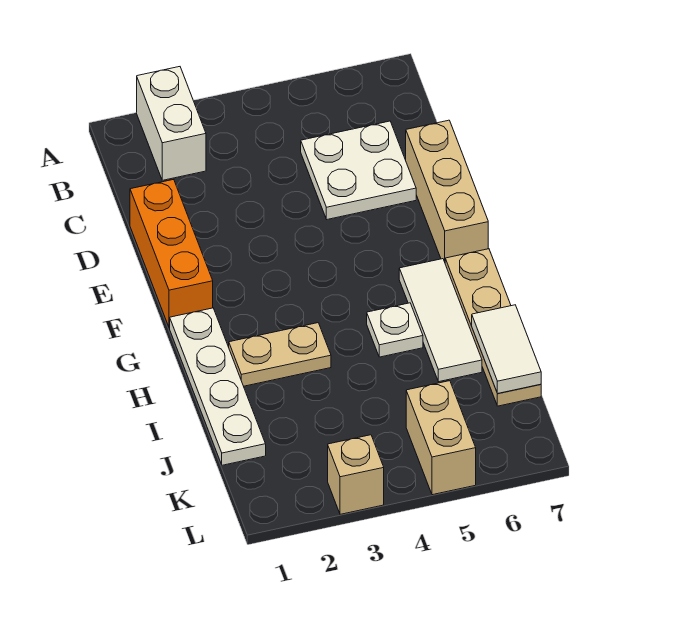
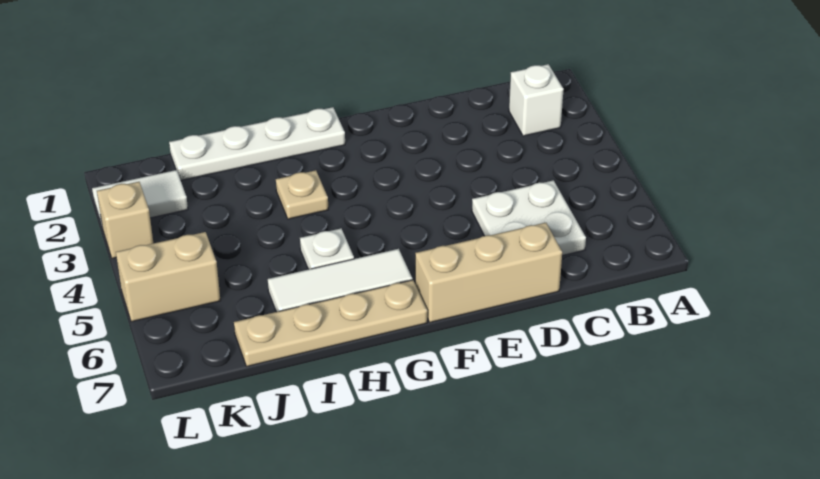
white 1x2 brick [137,67,206,180] -> white 1x1 brick [509,64,564,136]
orange 1x3 brick [130,179,213,328] -> none
tan 1x2 plate [229,323,331,386] -> tan 1x1 plate [276,170,328,219]
white 1x2 tile [472,305,541,394] -> white 1x2 tile moved to [92,170,188,225]

